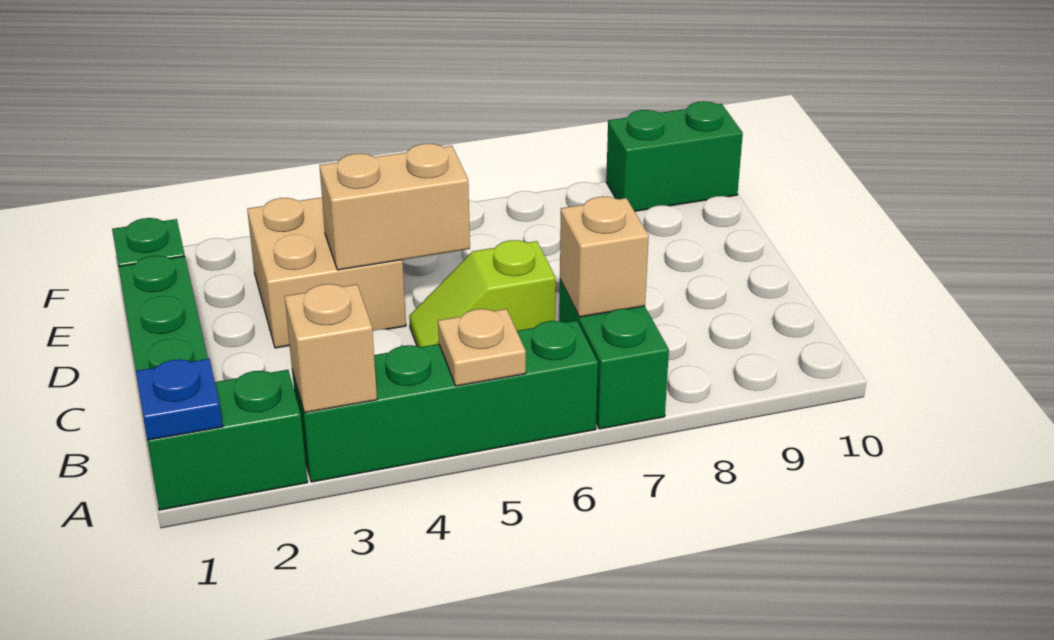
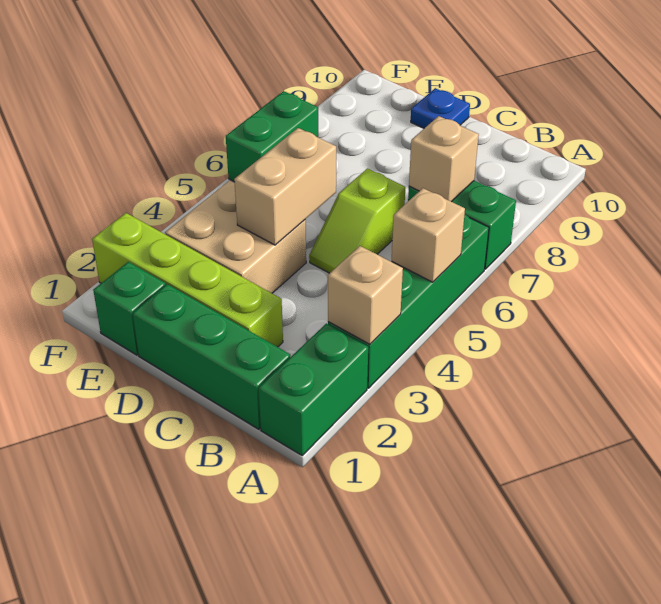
blue 1x1 plate [136,359,223,440] -> blue 1x1 plate moved to [411,88,470,128]
tan 1x1 plate [438,309,526,386] -> tan 1x1 brick [392,188,465,282]
none -> lime 1x4 brick [92,213,283,347]
green 1x2 brick [606,101,743,211] -> green 1x2 brick moved to [226,91,318,182]

